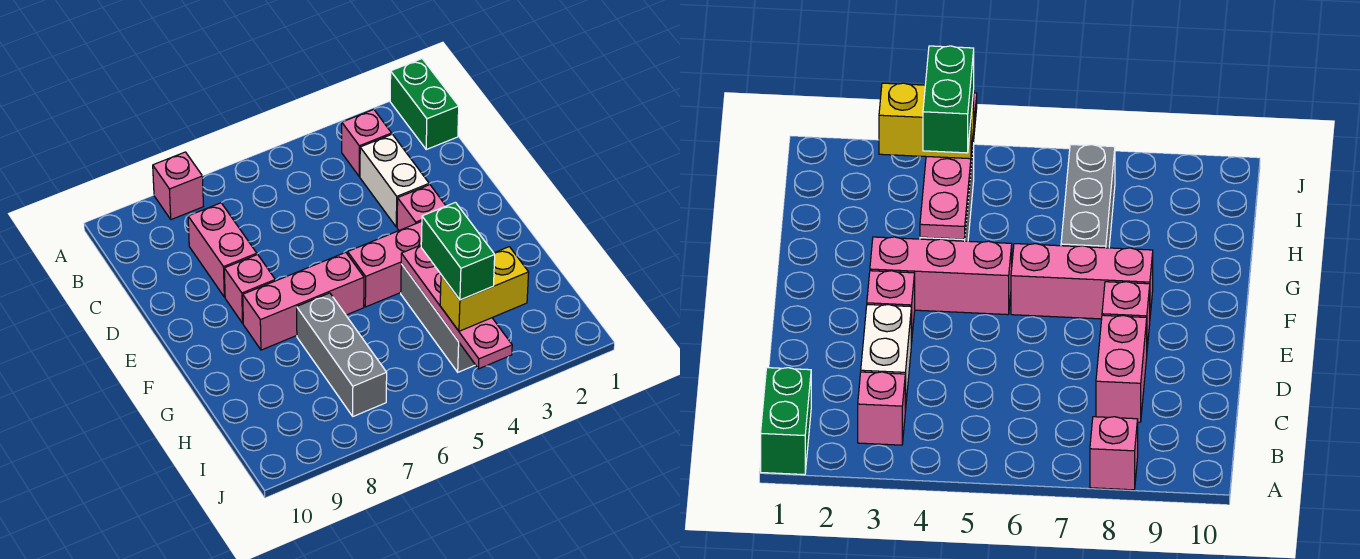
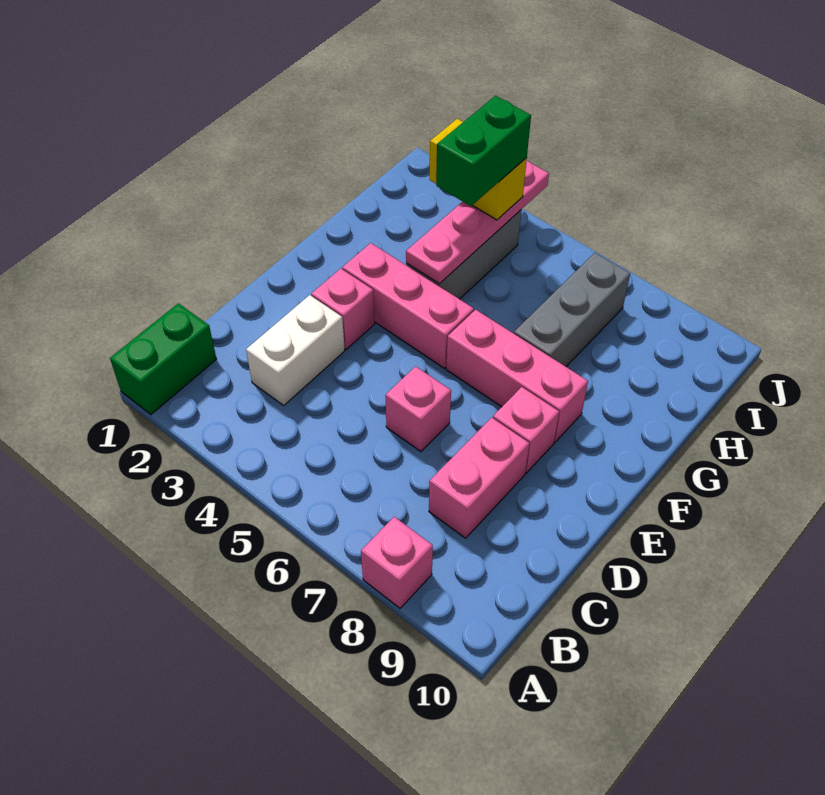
pink 1x1 brick [342,109,392,177] -> pink 1x1 brick moved to [385,366,451,452]

